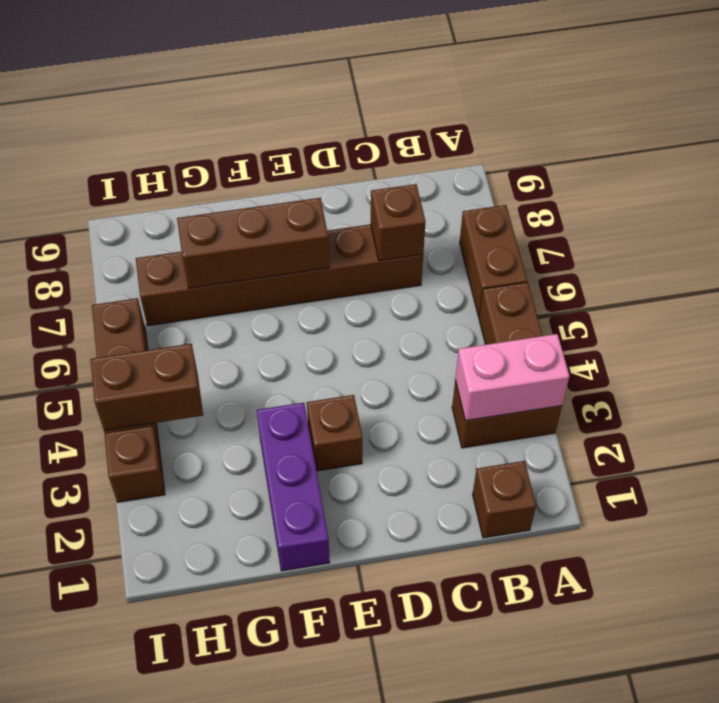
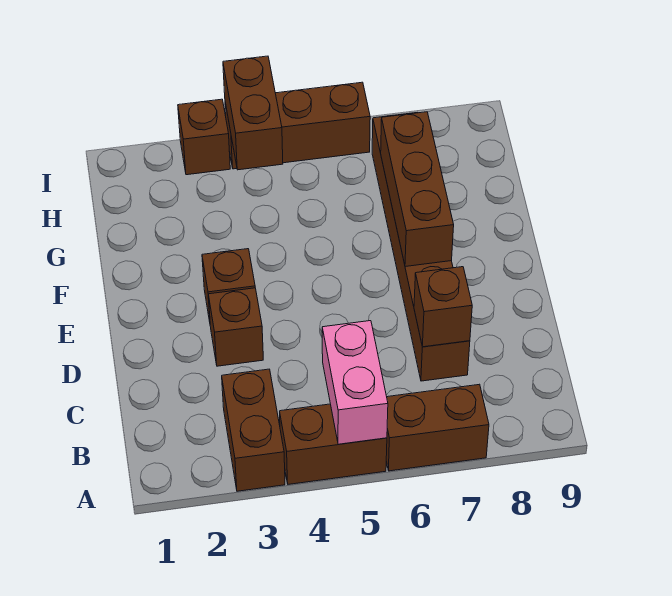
pink 1x2 brick [455,334,569,421] -> pink 1x2 brick moved to [322,321,388,444]
brown 1x1 brick [473,461,536,538] -> brown 1x1 brick moved to [208,288,263,366]
purple 1x3 brick [257,403,330,571] -> none

